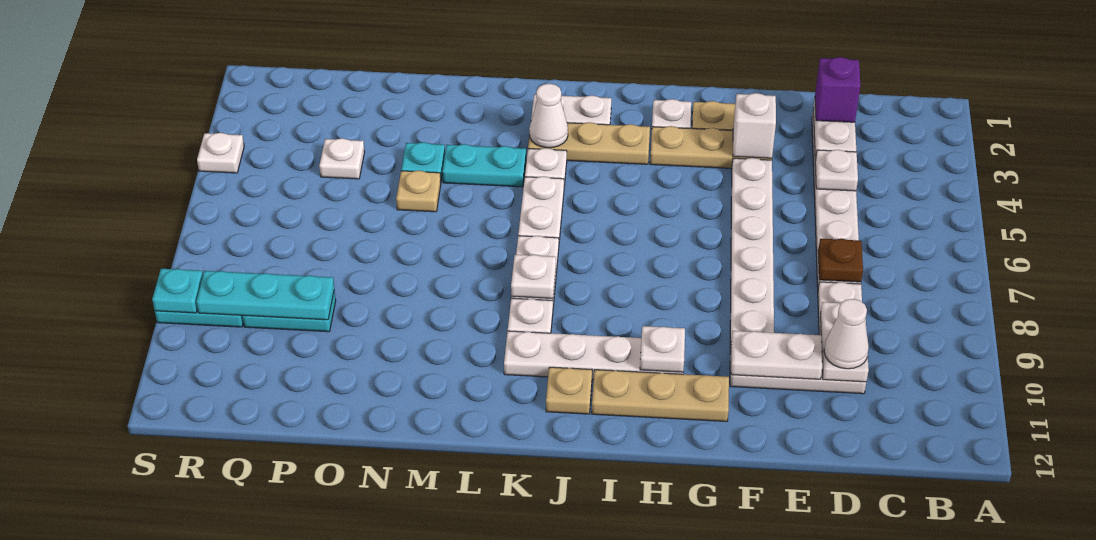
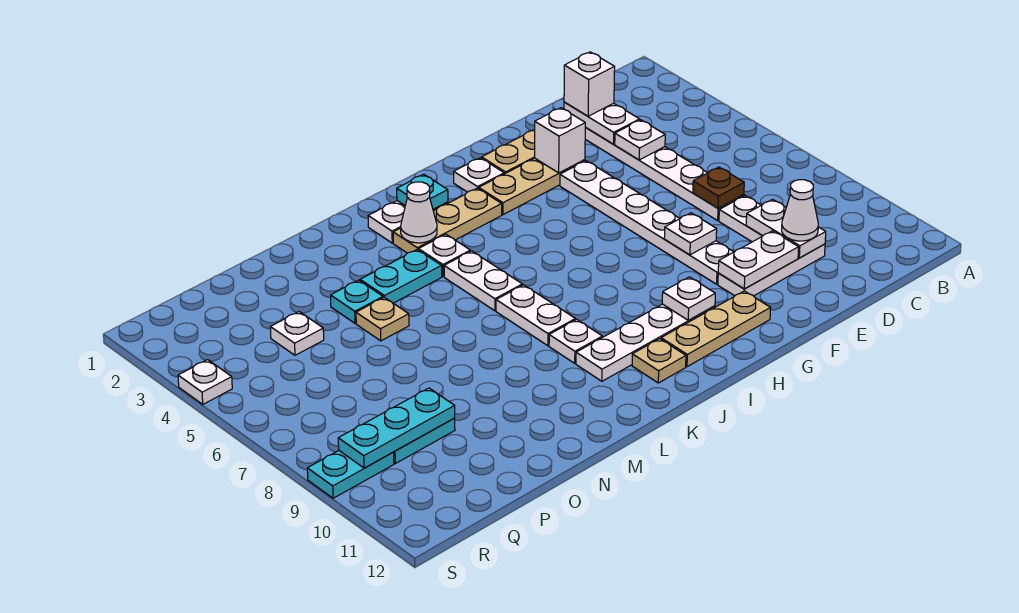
purple 1x1 brick [815,57,860,122] -> white 1x1 brick [564,52,615,116]
white 1x1 plate [511,255,556,299] -> white 1x1 plate moved to [664,213,717,255]
cyan 1x1 plate [152,269,203,313] -> cyan 1x1 plate moved to [397,174,448,209]

